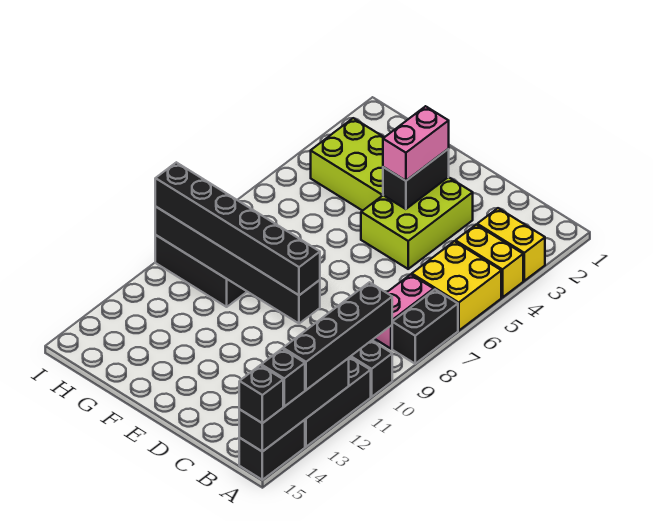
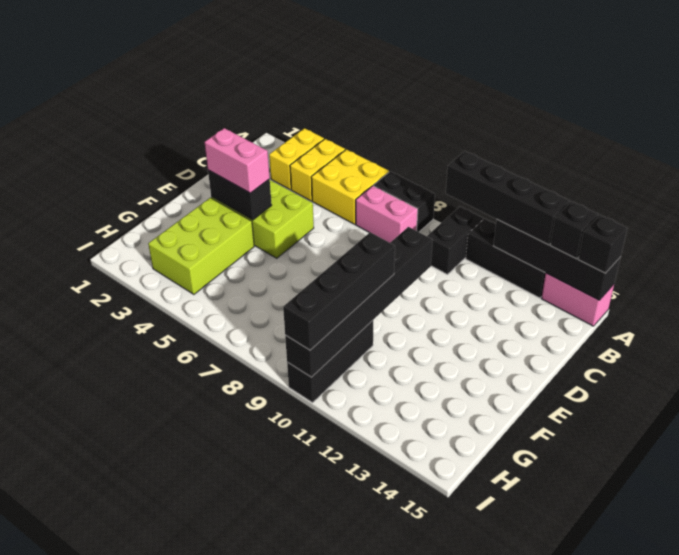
black 1x2 brick [239,420,305,480] -> pink 1x2 brick [541,274,614,326]
black 1x6 brick [155,162,320,295] -> black 1x4 brick [283,233,395,350]

